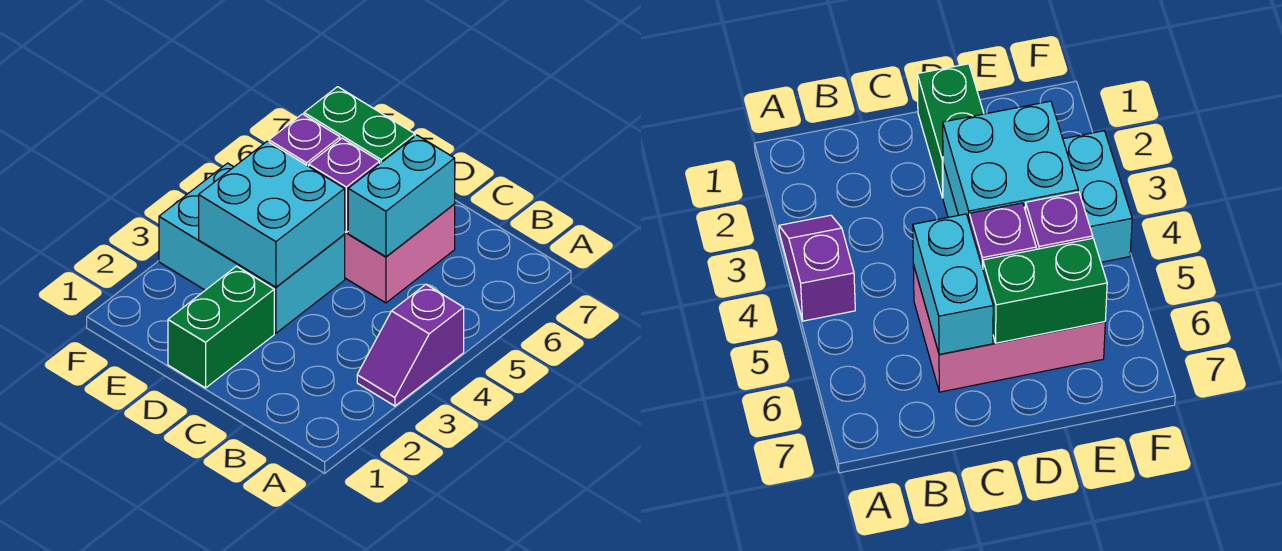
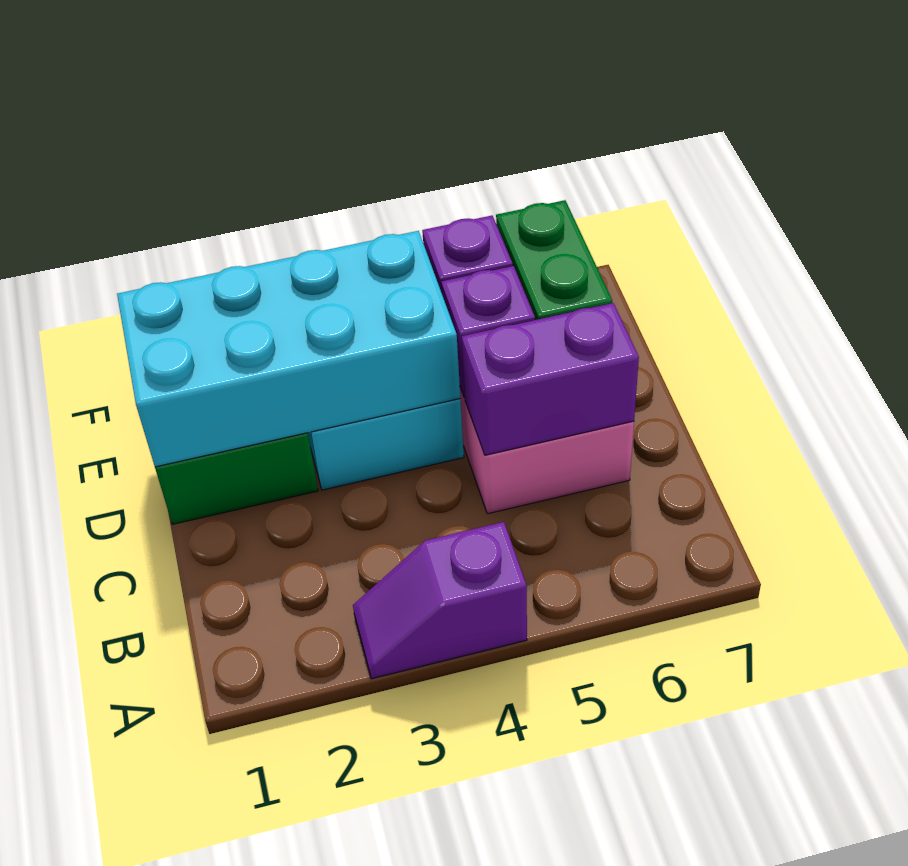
cyan 1x2 brick [348,135,455,257] -> purple 1x2 brick [462,303,639,455]
cyan 2x2 brick [199,141,345,287] -> cyan 2x4 brick [117,231,460,467]

